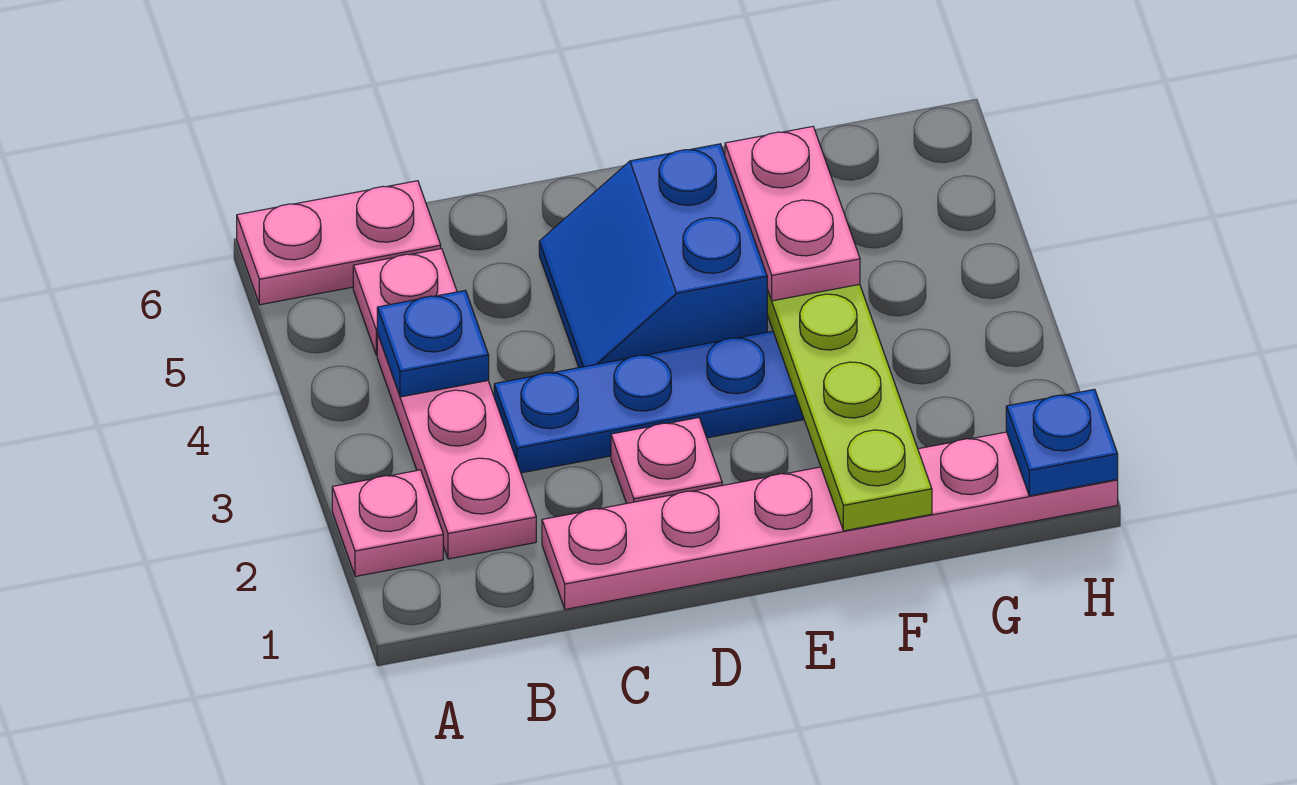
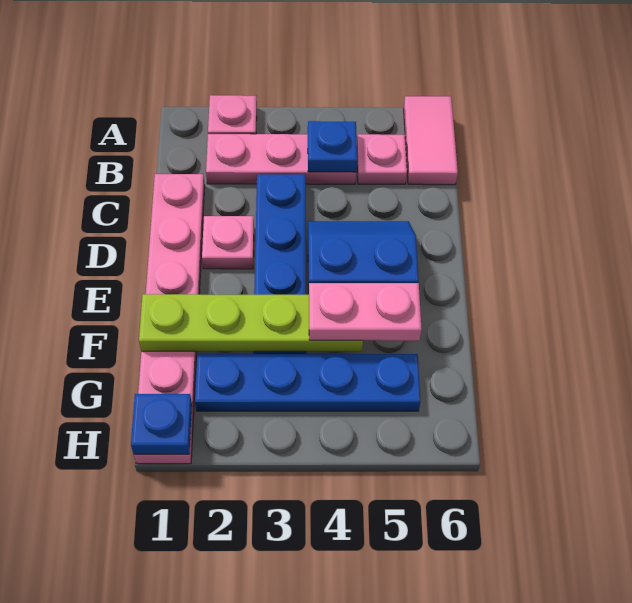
pink 1x2 plate [237,181,441,305] -> pink 1x2 tile [404,96,458,185]
none -> blue 1x4 plate [195,354,420,411]

